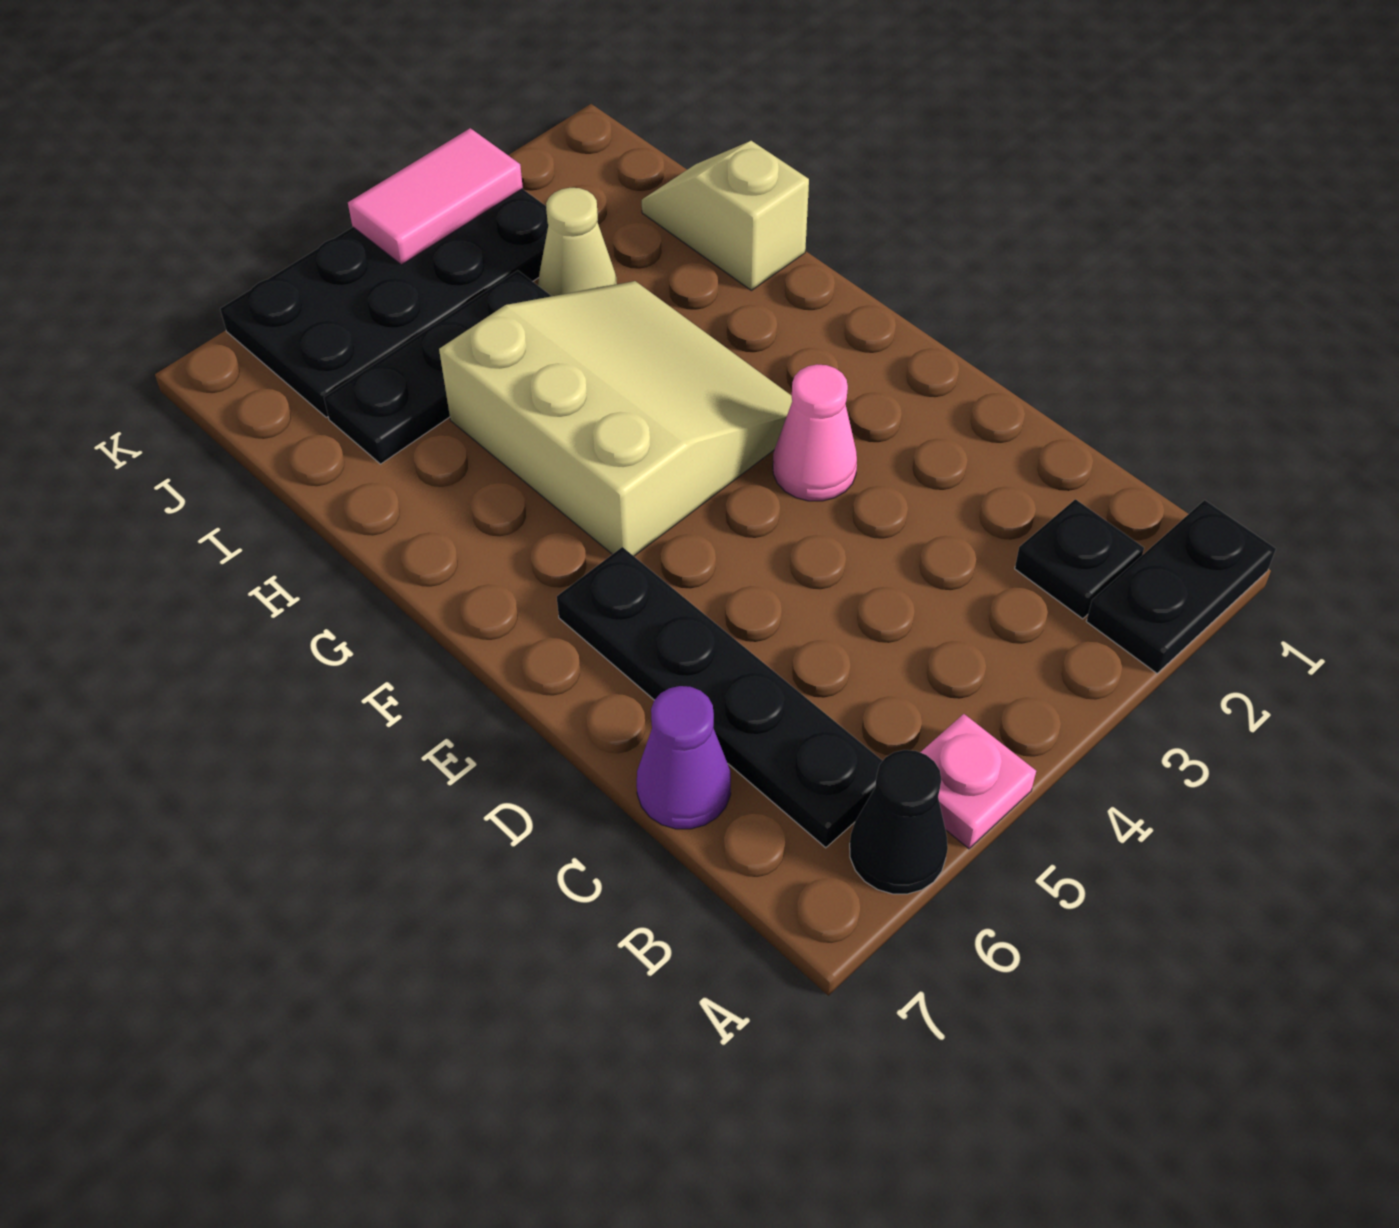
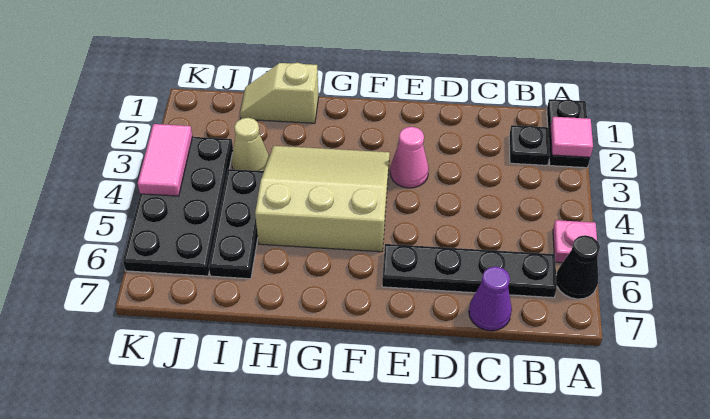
none -> pink 1x1 tile [551,117,593,157]

